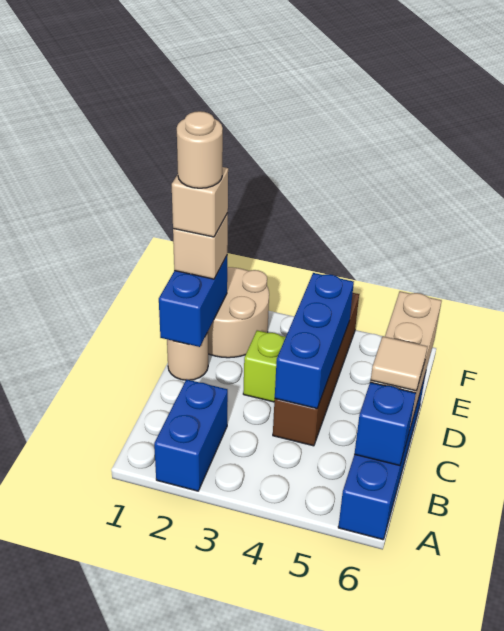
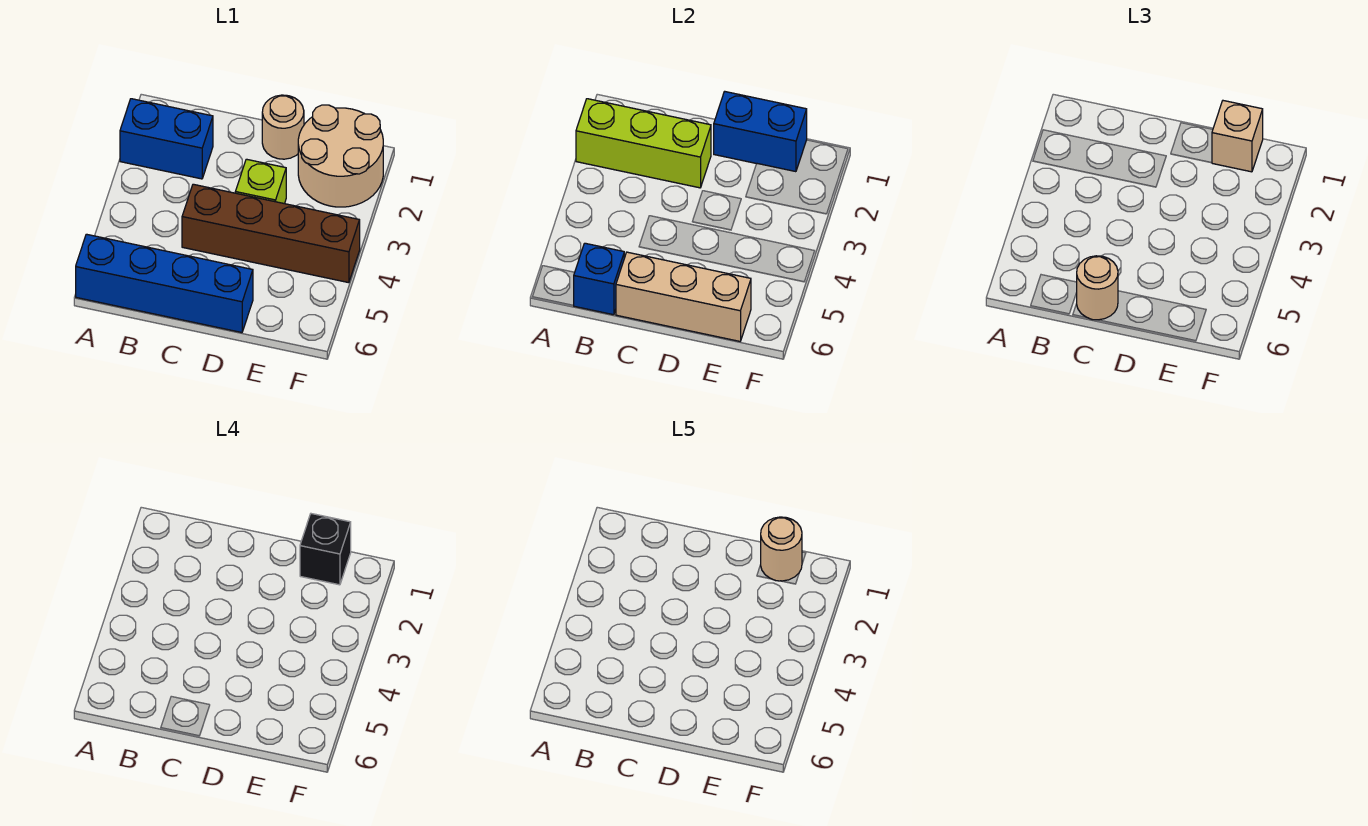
none -> lime 1x3 brick [576,99,711,188]
blue 1x3 brick [275,273,354,408] -> none
tan 1x1 tile [371,336,427,391] -> tan 1x1 round brick [1077,256,1118,320]
tan 1x1 brick [172,167,228,237] -> black 1x1 brick [300,514,351,585]

